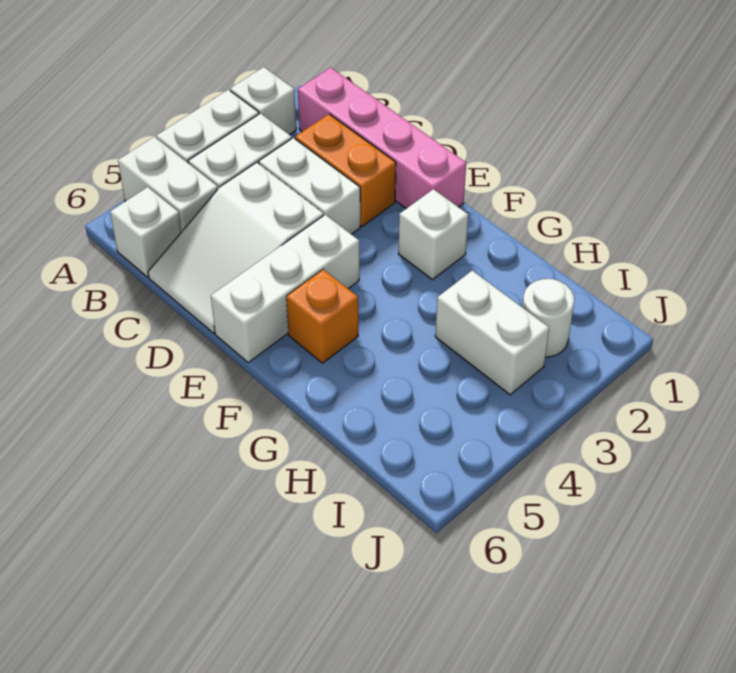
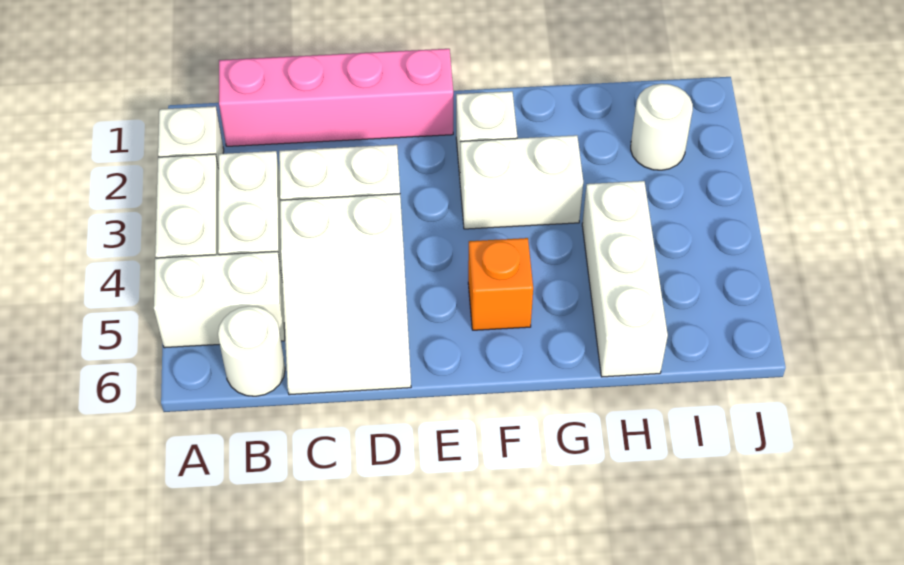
white 1x1 brick [110,187,181,277] -> white 1x1 round brick [218,306,285,396]
orange 1x2 brick [295,114,396,226] -> none
white 1x3 brick [211,215,359,363] -> white 1x3 brick moved to [582,181,668,377]
white 1x2 brick [435,271,549,395] -> white 1x2 brick moved to [460,135,583,229]

